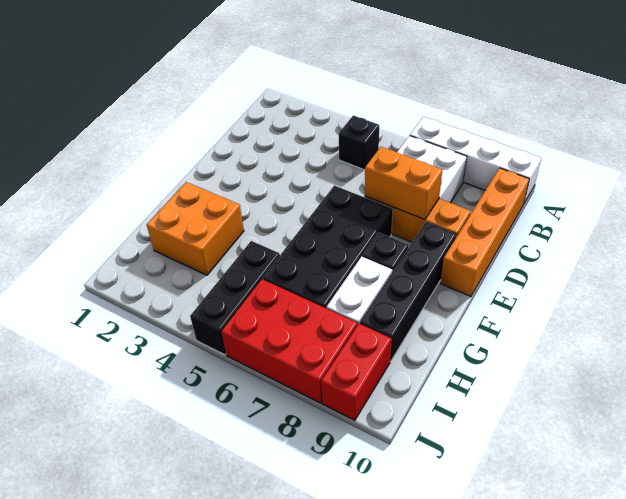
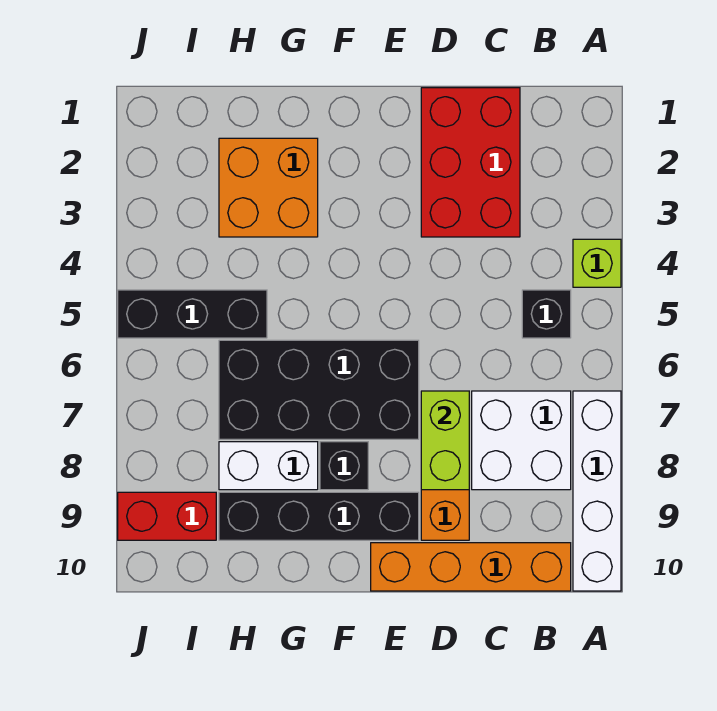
none -> lime 1x1 brick [573,239,621,287]
orange 1x2 brick [365,147,442,220] -> lime 1x2 brick [421,391,469,490]
red 2x3 brick [221,279,357,403] -> red 2x3 brick moved to [421,88,520,237]

